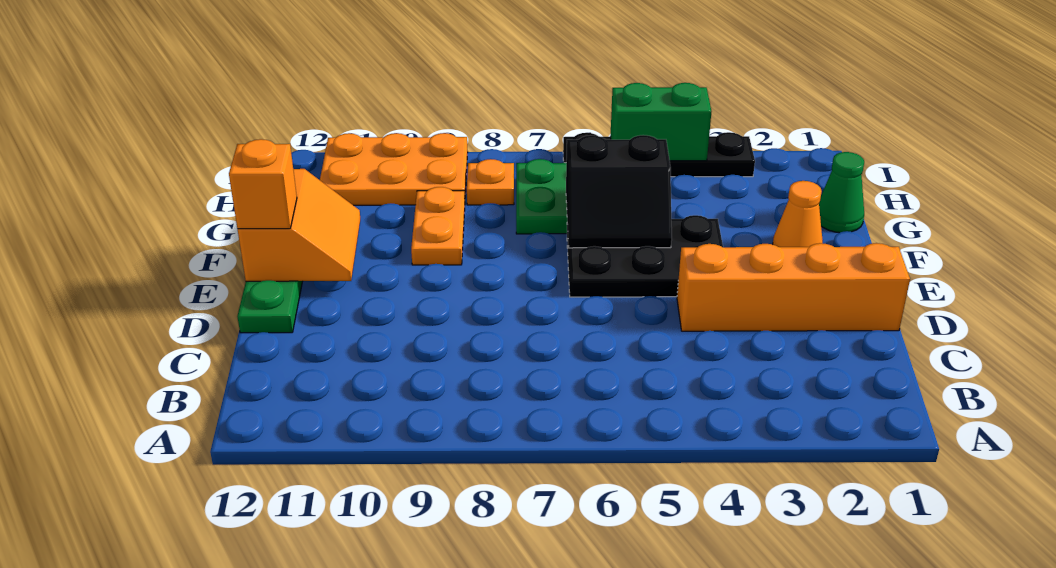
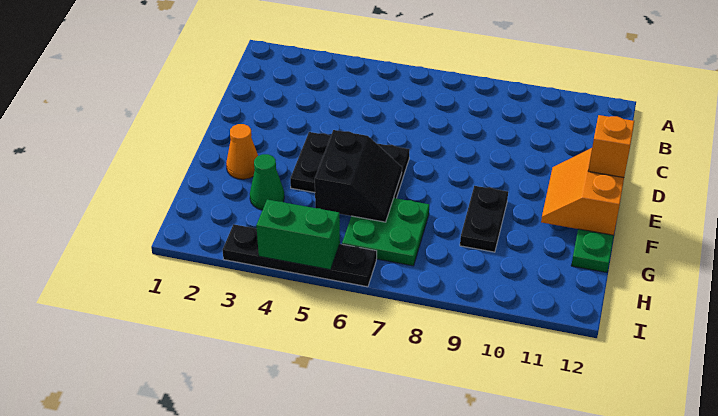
orange 1x4 brick [677,243,910,331] -> none
black 2x2 slope [566,135,672,248] -> black 2x2 slope turned to [315,130,402,222]
orange 1x2 plate [411,187,465,265] -> black 1x2 plate [460,186,508,252]
green 1x1 cone [819,152,864,233] -> green 1x1 cone moved to [250,154,284,210]
orange 1x1 plate [467,159,514,205] -> none
orange 2x3 plate [320,133,468,205] -> none

